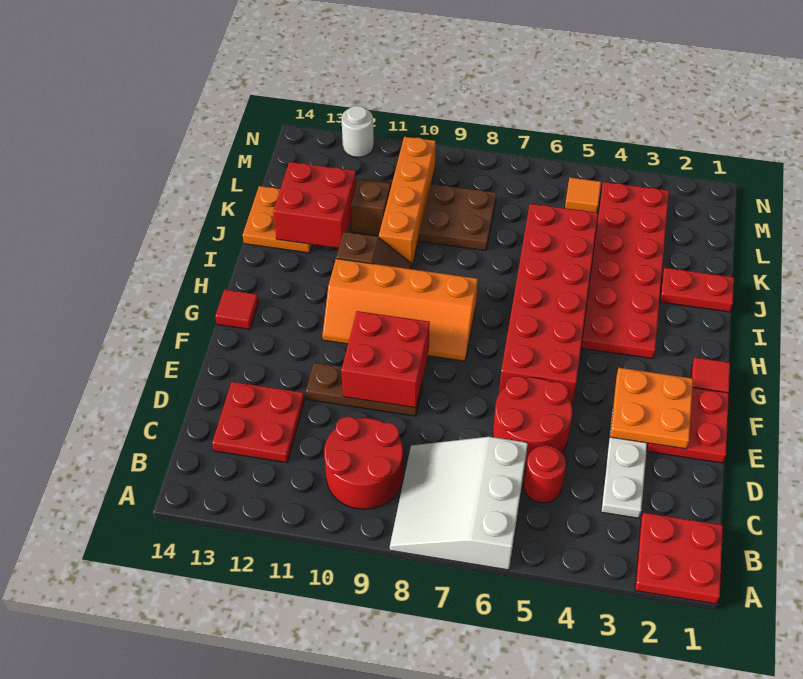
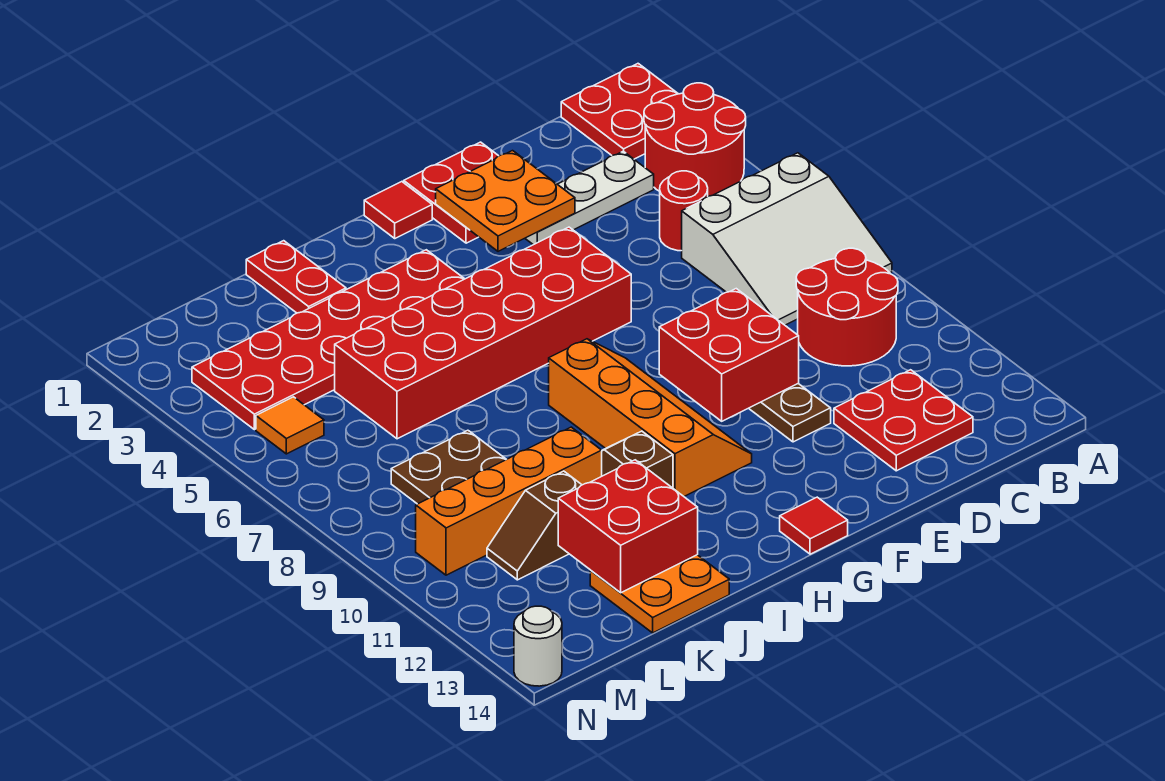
red 2x2 round brick [493,376,572,466] -> red 2x2 round brick moved to [644,83,746,196]
white 1x1 round brick [342,106,374,157] -> white 1x1 round brick moved to [514,606,562,686]

